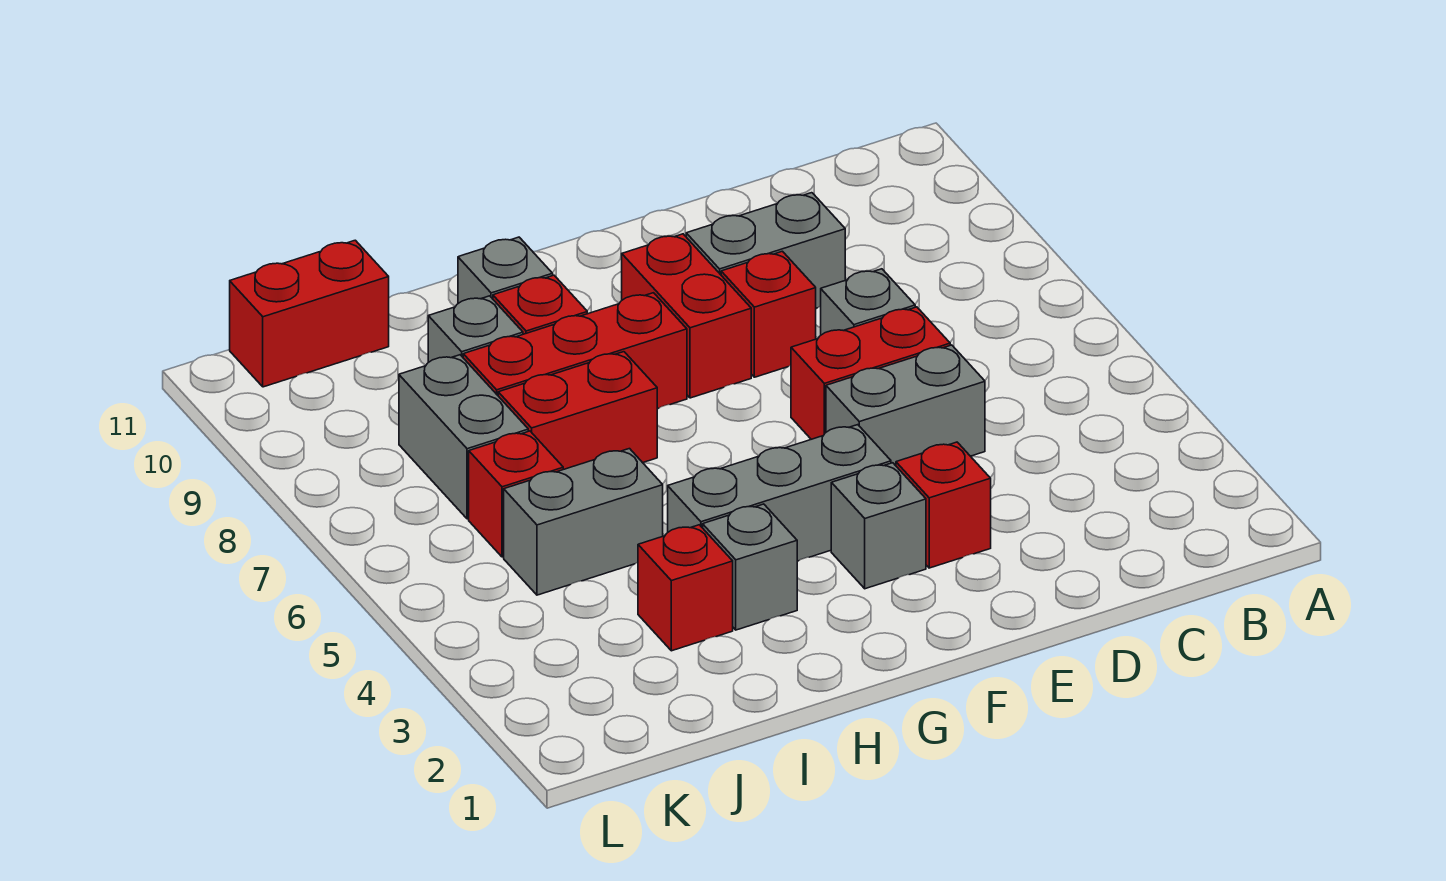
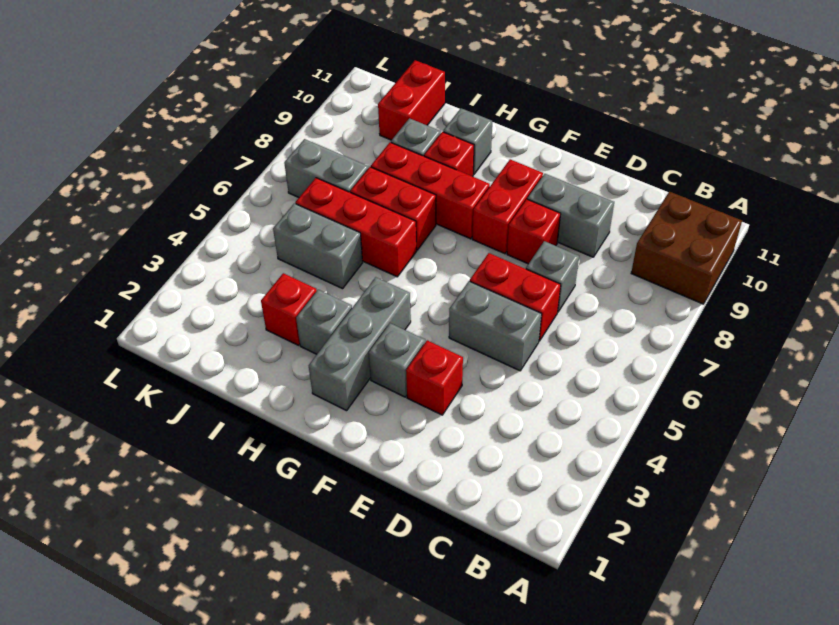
none -> brown 2x2 brick [631,192,742,304]
grey 1x3 brick [668,425,891,561] -> grey 1x3 brick turned to [309,277,411,411]
red 1x1 brick [469,431,563,557] -> red 1x3 brick [295,178,417,277]
grey 1x2 brick [399,355,528,519] -> grey 1x2 brick turned to [284,139,368,198]
red 1x2 brick [230,240,389,387] -> red 1x2 brick turned to [378,60,445,140]

